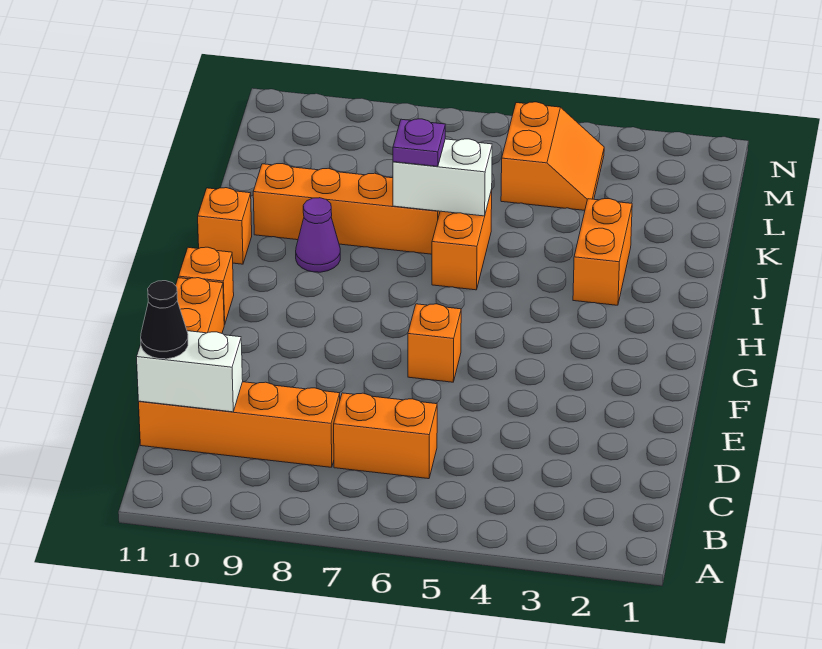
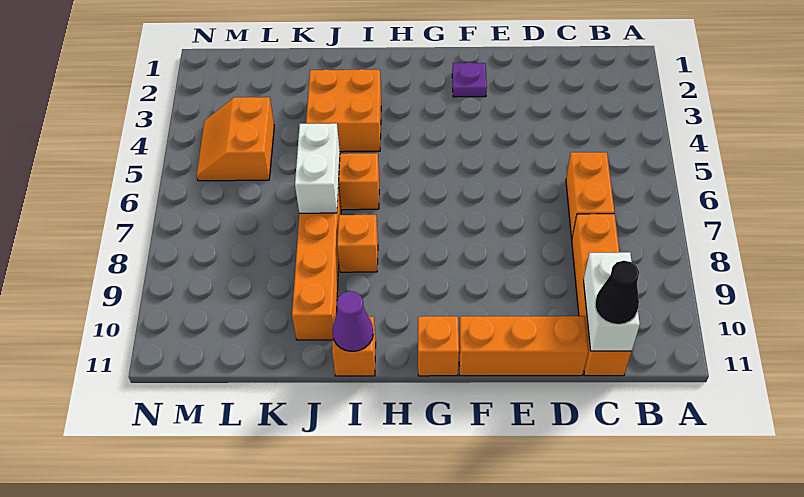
orange 1x1 brick [408,304,461,382] -> orange 1x1 brick moved to [337,215,378,272]
orange 1x2 brick [573,199,632,305] -> orange 2x2 brick [306,69,381,152]
purple 1x1 cone [296,198,340,272] -> purple 1x1 cone moved to [332,291,373,351]
purple 1x1 plate [393,119,445,166] -> purple 1x1 plate moved to [452,62,487,97]
orange 2x2 slope [501,102,604,210] -> orange 2x2 slope turned to [197,97,274,181]

